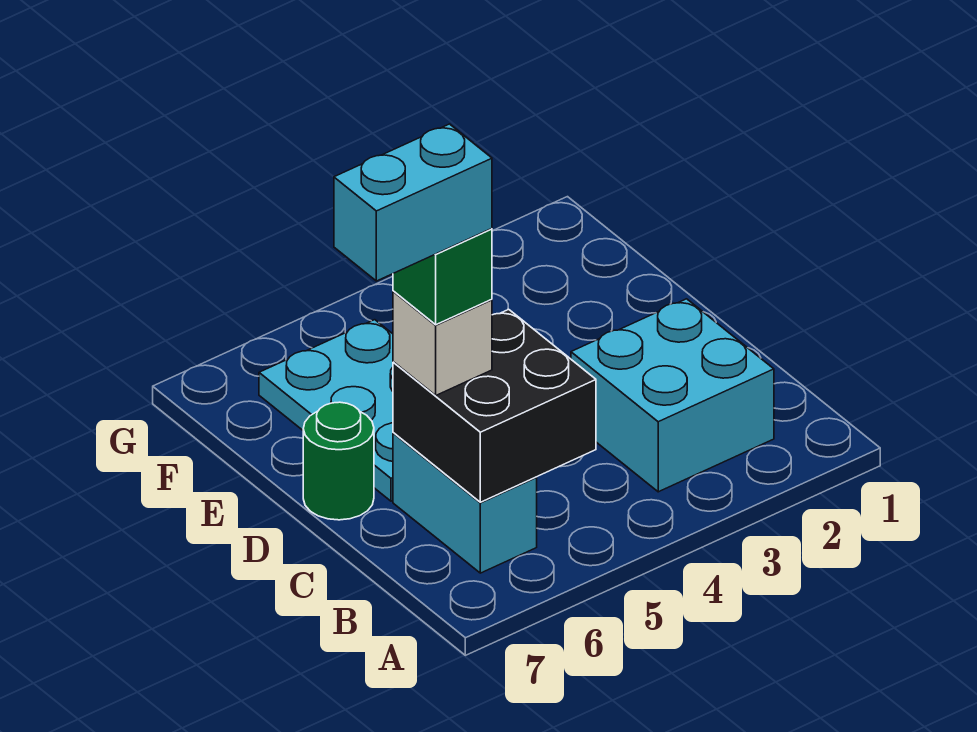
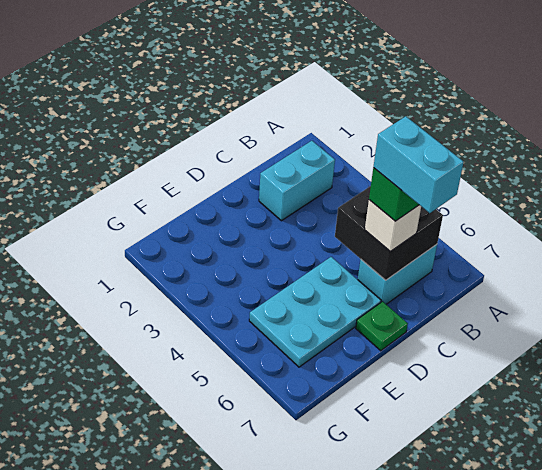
cyan 2x2 brick [571,299,774,492] -> cyan 1x2 brick [259,141,335,221]
green 1x1 round brick [303,402,374,520] -> green 1x1 plate [356,301,408,351]

